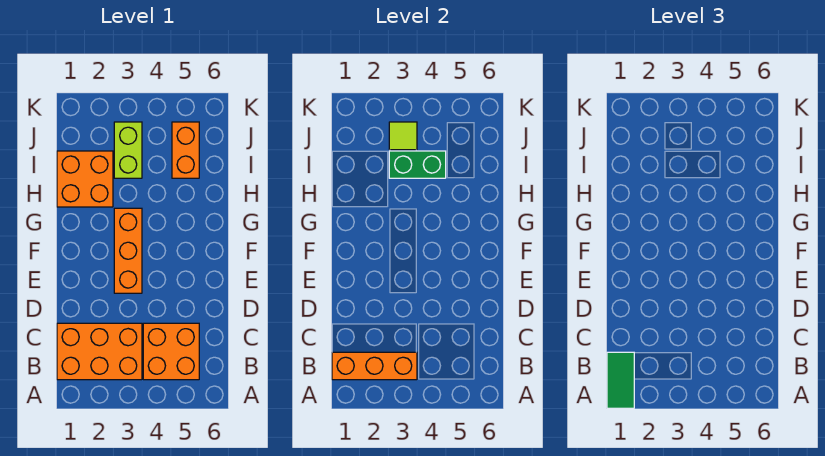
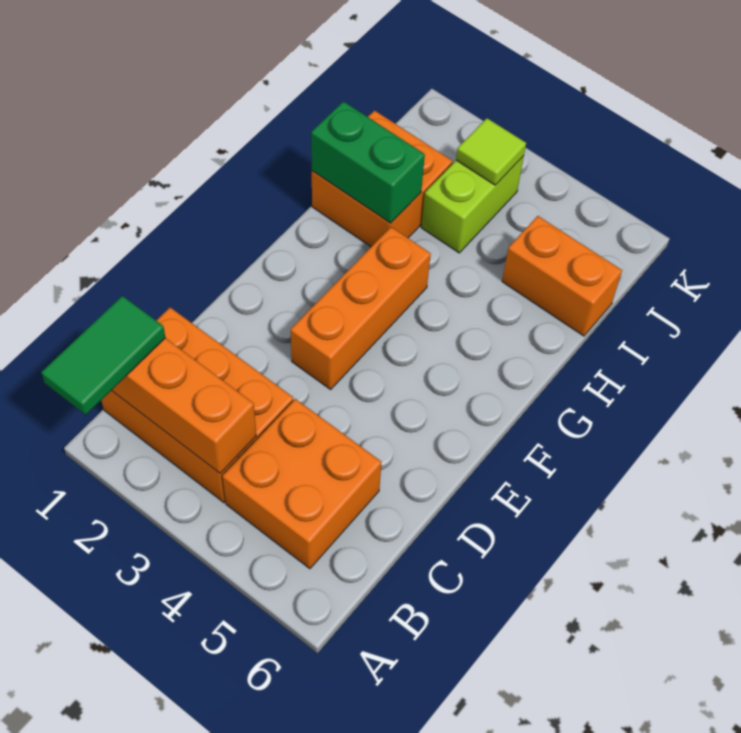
green 1x2 brick [389,151,446,178] -> green 1x2 brick moved to [311,102,425,223]
orange 1x2 brick [172,122,199,178] -> orange 1x2 brick turned to [502,216,622,336]

